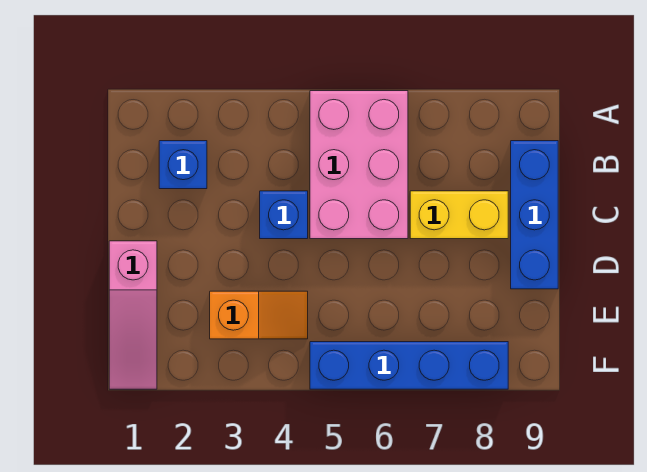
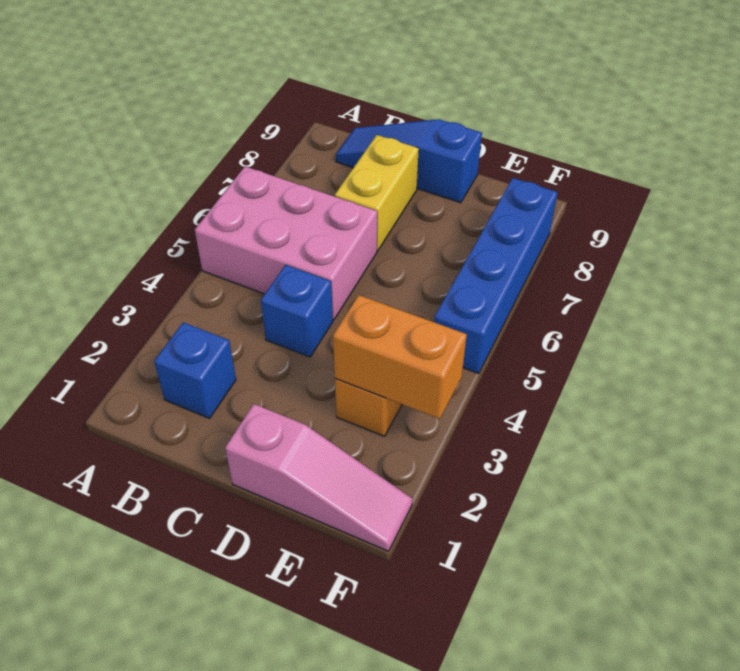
blue 1x3 brick [511,141,558,289] -> blue 1x3 slope [336,119,482,203]
none -> orange 1x2 brick [333,295,467,419]

